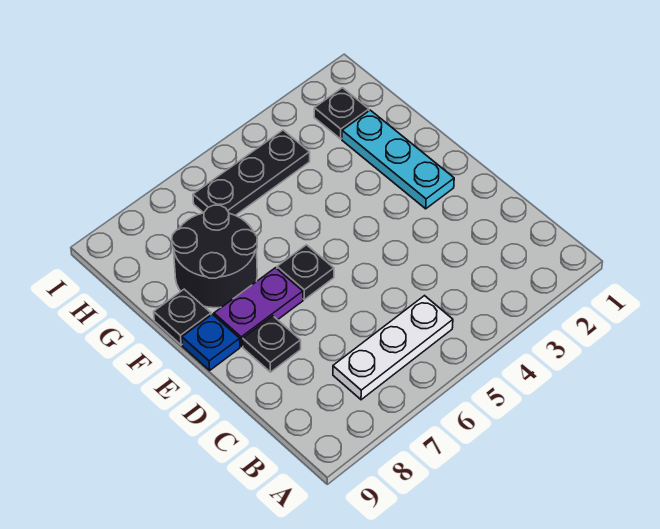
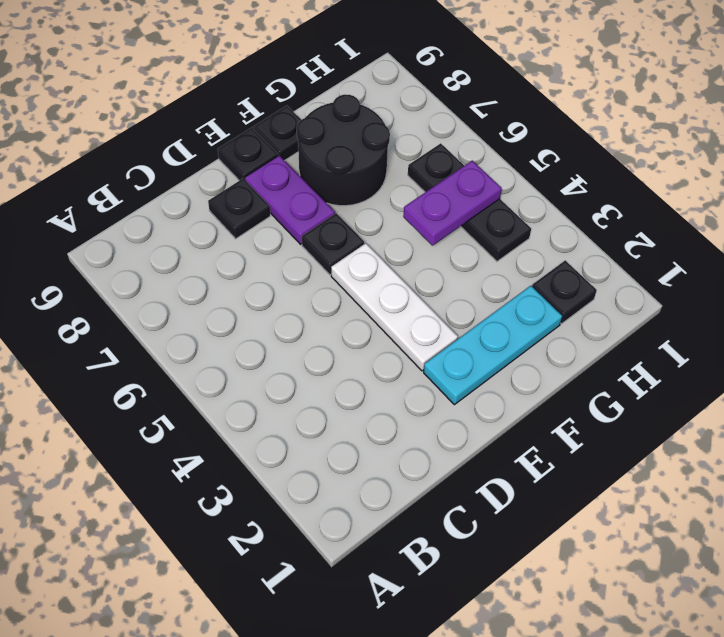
white 1x3 plate [333,296,453,400] -> white 1x3 plate moved to [331,243,458,371]
blue 1x1 plate [182,314,240,370] -> black 1x1 plate [218,128,278,181]
none -> purple 1x2 plate [403,161,502,246]

